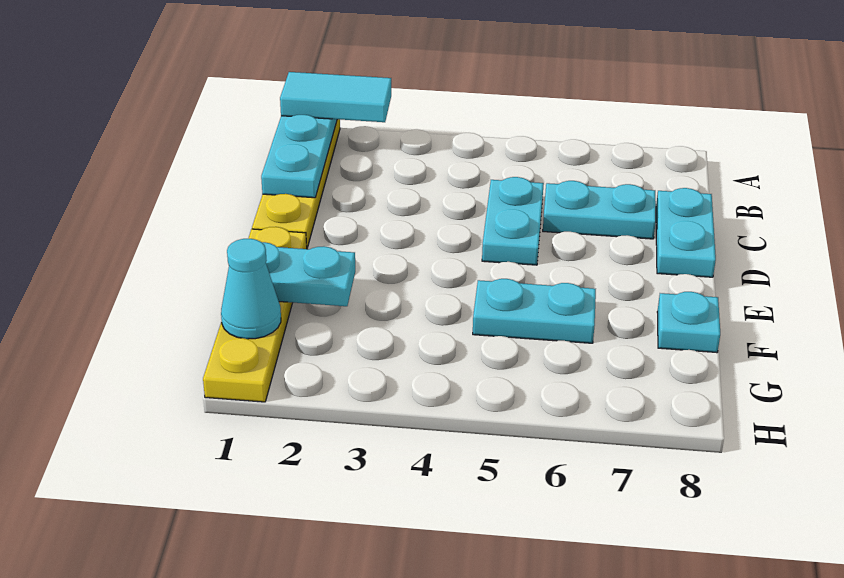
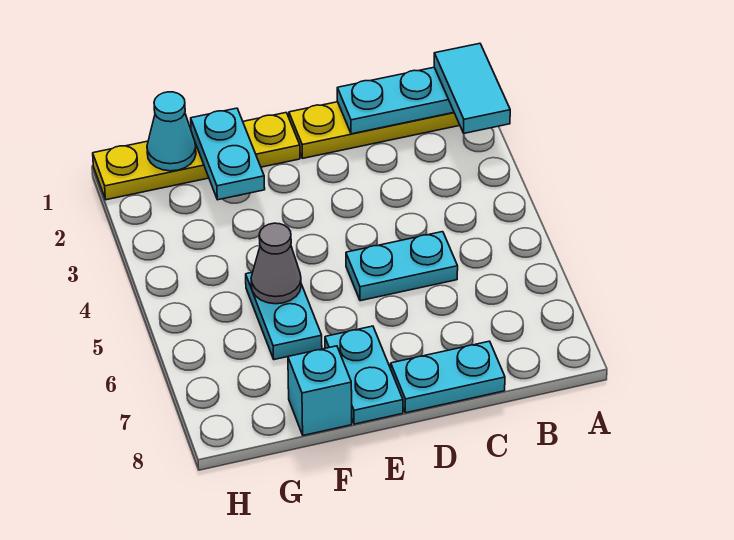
cyan 1x2 plate [543,181,656,239] -> cyan 1x2 plate moved to [325,326,403,424]
none -> grey 1x1 cone [251,223,301,304]
cyan 1x1 plate [657,292,720,353] -> cyan 1x1 brick [288,346,352,435]

